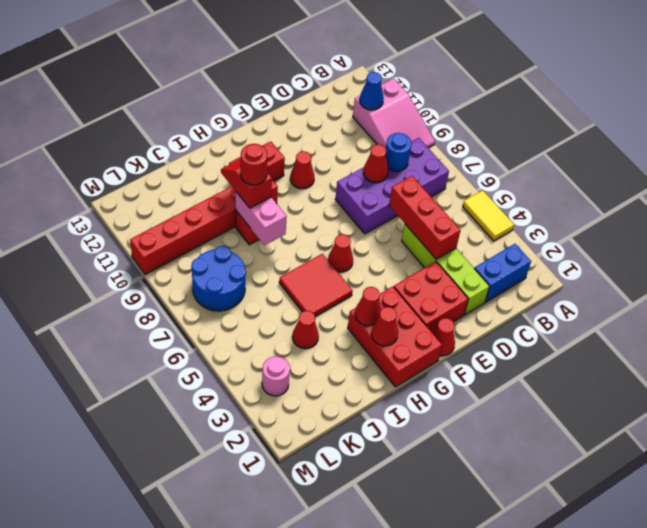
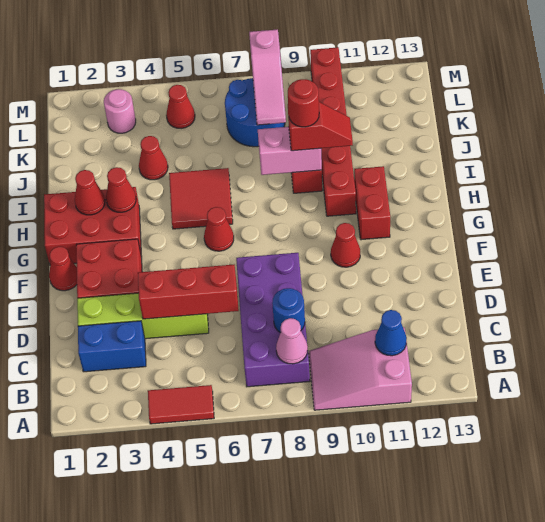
yellow 1x2 tile [463,190,514,241] -> red 1x2 tile [148,385,214,424]
blue 1x2 brick [474,244,531,302] -> blue 1x2 brick turned to [78,321,146,372]
none -> pink 1x1 cone [276,318,308,364]
red 1x1 cone [363,144,388,183] -> red 1x1 cone moved to [166,85,195,128]
none -> pink 1x3 slope [249,29,286,125]

